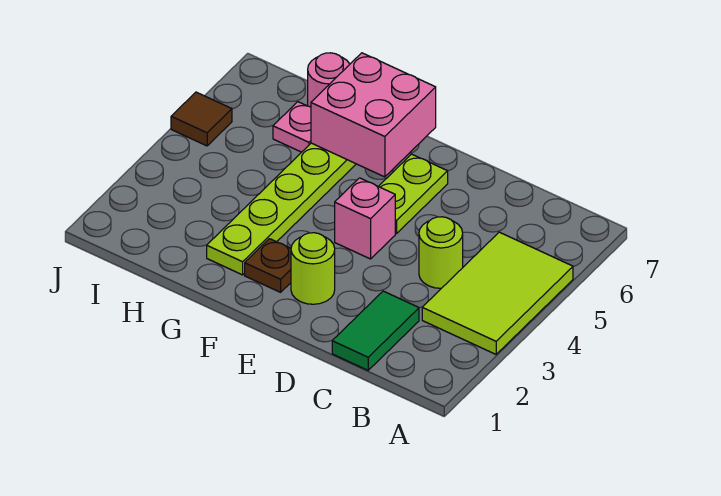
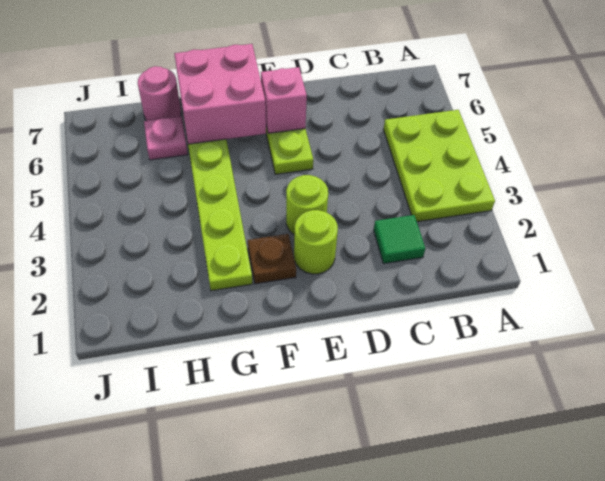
lime 2x3 tile [422,232,573,354] -> lime 2x3 plate [383,110,495,222]
green 1x2 tile [332,291,419,370] -> green 1x1 tile [374,215,425,264]
lime 1x1 round brick [419,217,463,288] -> lime 1x1 round brick moved to [286,175,328,234]
pink 1x1 brick [335,178,395,259] -> pink 1x1 brick moved to [261,67,307,133]
brown 1x1 tile [171,92,232,146] -> none

